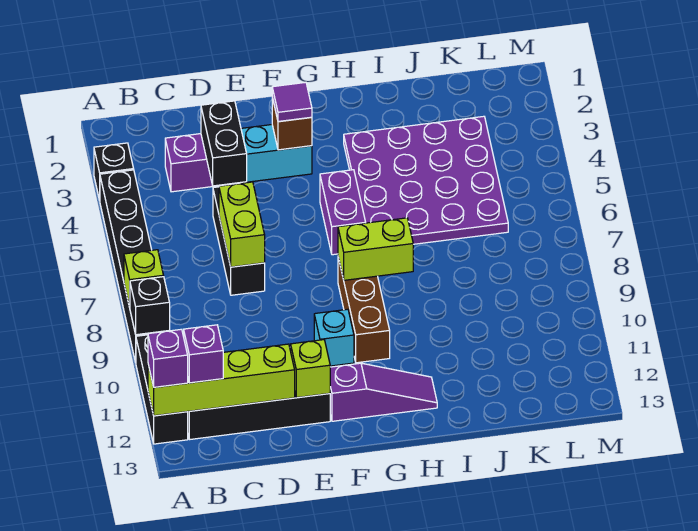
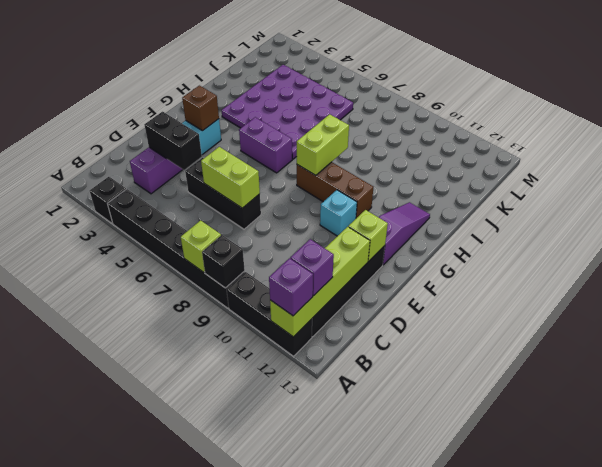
purple 1x1 tile [272,82,312,122] -> none

